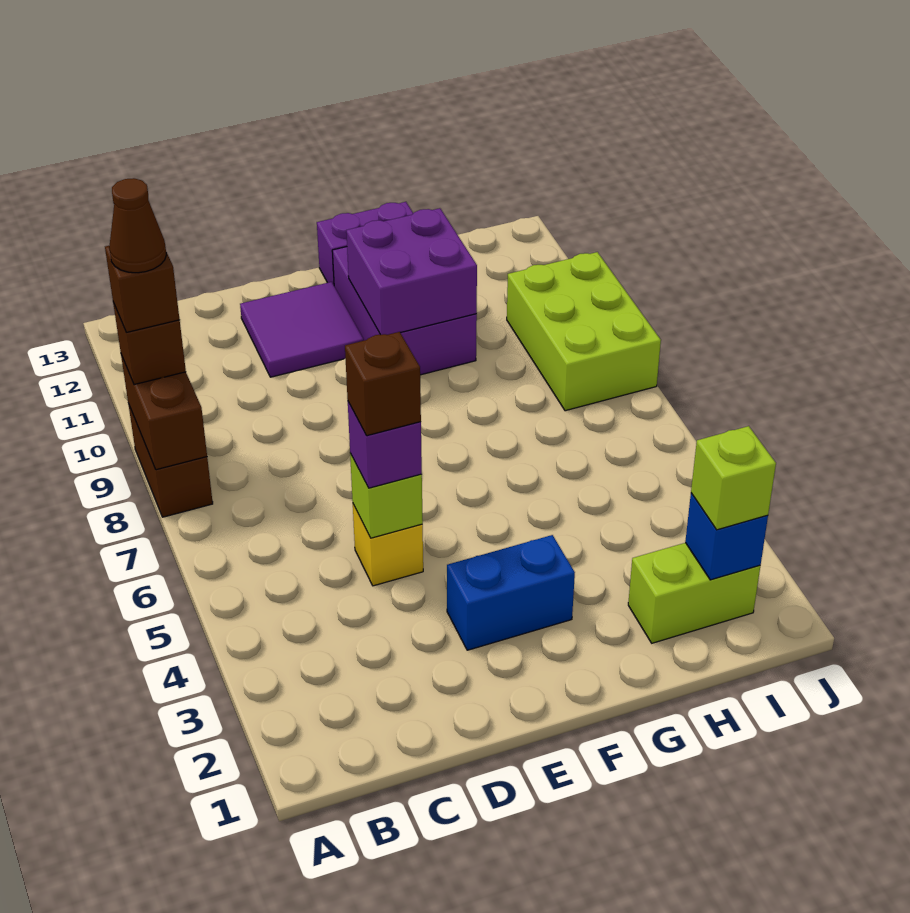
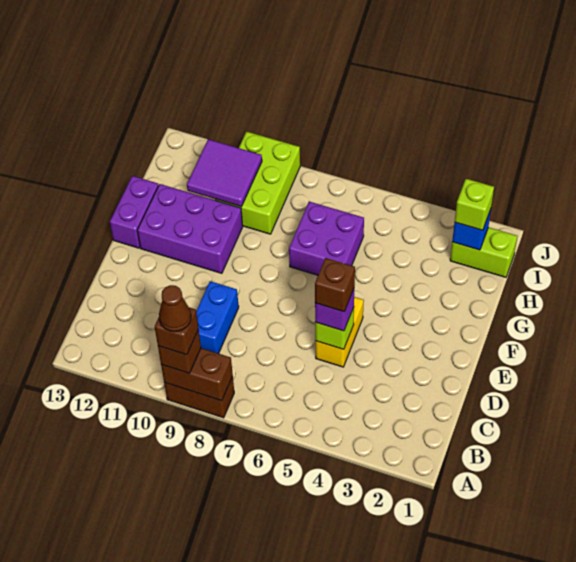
yellow 1x1 brick [353,504,423,586] -> yellow 1x2 brick [316,297,364,367]
purple 2x2 tile [240,282,364,377] -> purple 2x2 tile moved to [187,139,262,207]
blue 1x2 brick [447,535,575,650] -> blue 1x2 brick moved to [196,281,239,354]
purple 2x2 brick [346,208,477,335] -> purple 2x2 brick moved to [289,202,364,275]
lime 1x2 brick [628,543,760,643] -> lime 1x2 brick turned to [450,227,517,277]
lime 2x3 brick [507,252,661,411] -> lime 2x3 brick turned to [215,132,300,234]

